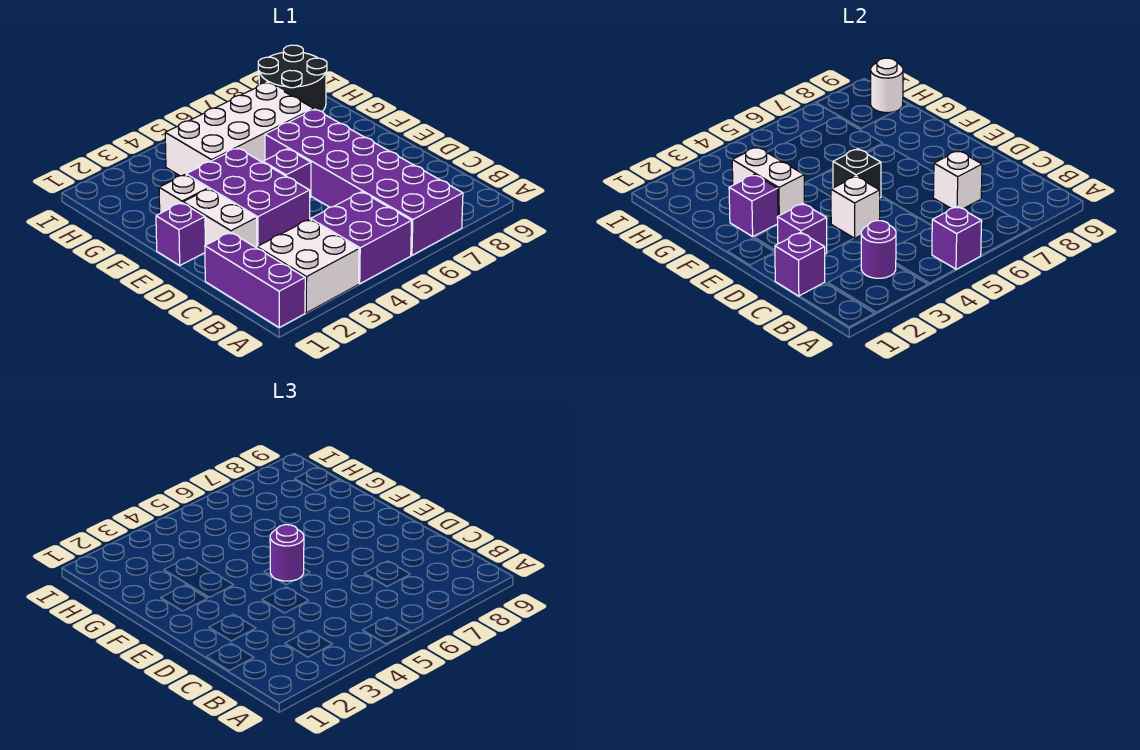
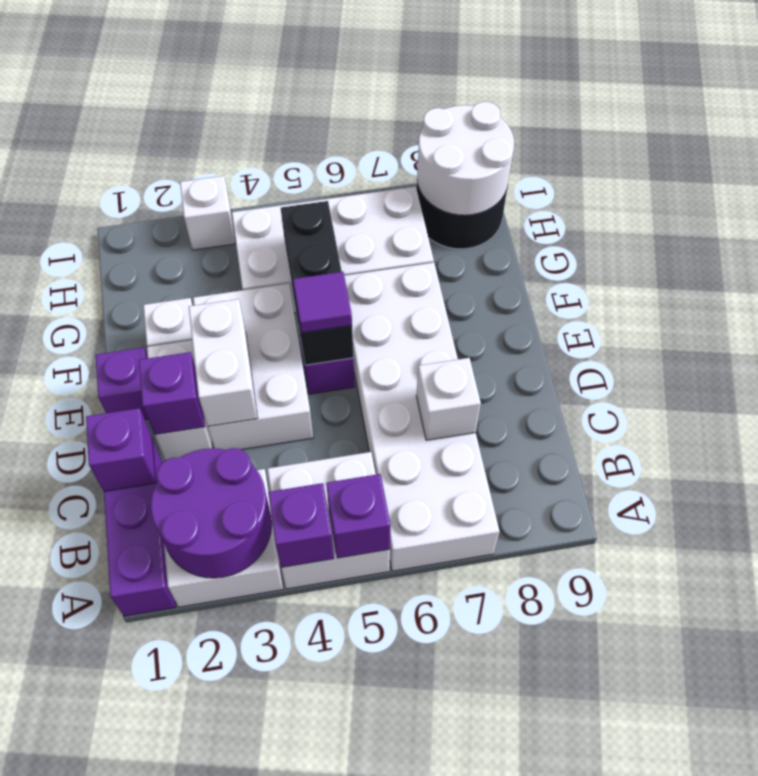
purple 2x2 brick [311,192,412,284] -> white 2x2 brick [267,452,390,589]
purple 2x6 brick [265,109,463,255] -> white 2x6 brick [344,263,499,571]
purple 1x1 round brick [861,221,896,278] -> purple 2x2 round brick [151,448,272,578]
purple 2x3 brick [186,148,310,246] -> white 2x3 brick [193,284,313,450]
white 1x1 brick [831,176,880,238] -> white 1x1 brick moved to [180,176,235,250]
black 1x1 brick [833,149,881,198] -> black 1x3 brick [281,201,353,365]
purple 1x1 round brick [270,525,304,581] -> purple 1x1 tile [293,272,352,333]
purple 1x1 brick [729,175,778,237] -> purple 1x1 brick moved to [268,483,334,568]
white 1x2 brick [732,147,805,216] -> white 1x2 brick moved to [189,299,258,426]
white 1x1 round brick [871,58,903,113] -> white 2x2 round brick [417,102,514,215]

